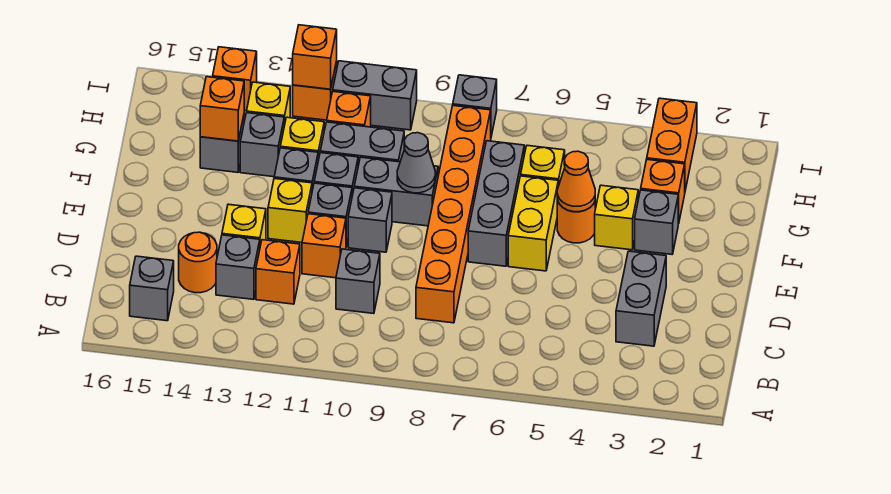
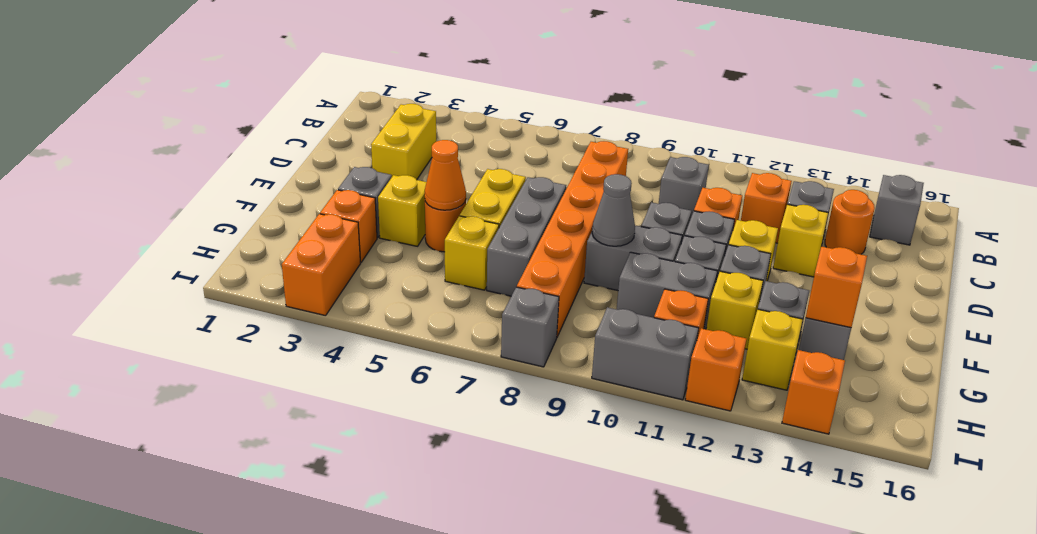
grey 1x2 brick [616,251,666,346] -> yellow 1x2 brick [371,104,436,180]
orange 1x1 brick [293,25,337,89] -> none

